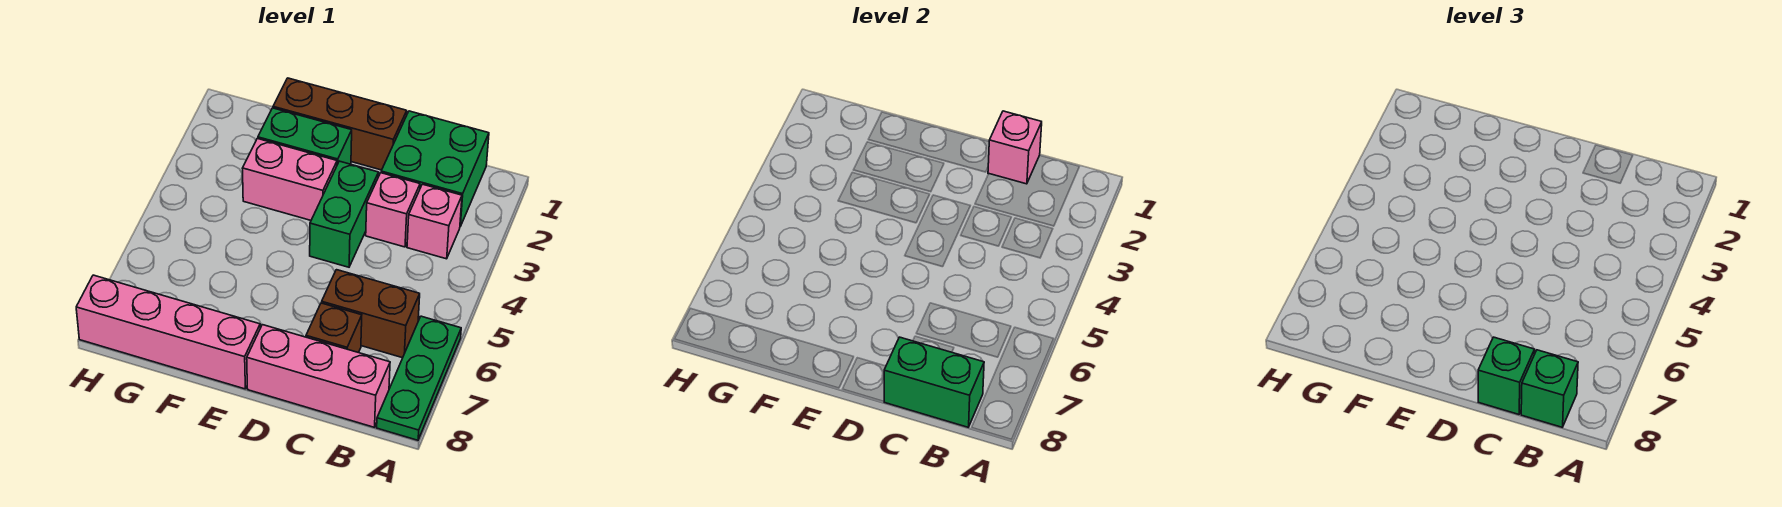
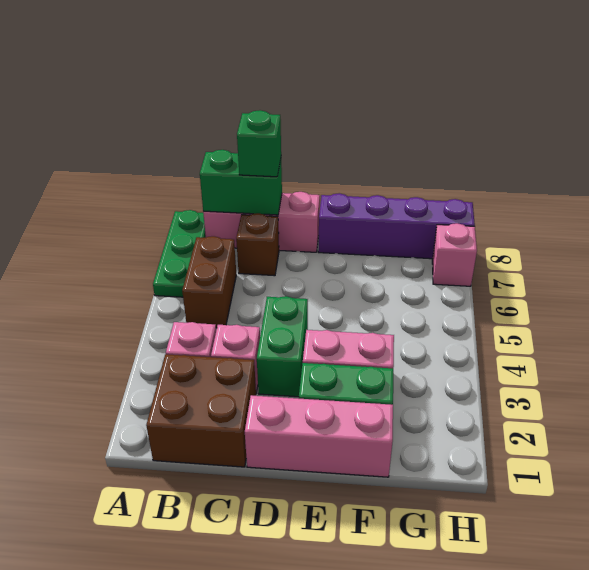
green 2x2 brick [381,111,489,226] -> brown 2x2 brick [146,354,256,467]
brown 1x2 brick [322,270,420,358] -> brown 1x2 brick turned to [182,236,236,328]
green 1x1 brick [1521,350,1578,427] -> none
pink 1x1 brick [988,111,1042,184] -> pink 1x1 brick moved to [432,223,477,286]
brown 1x3 brick [273,78,407,170] -> pink 1x3 brick [245,395,393,477]
pink 1x4 brick [76,275,260,389] -> purple 1x4 brick [318,193,475,259]

